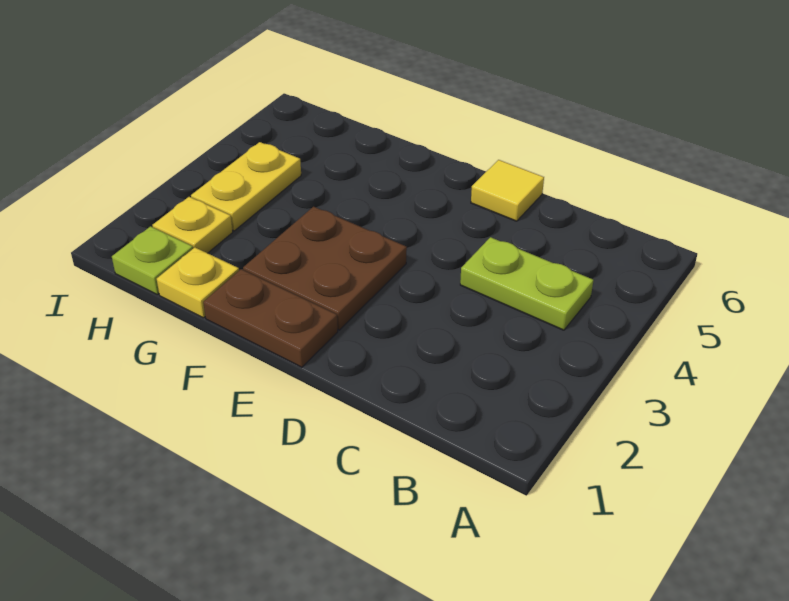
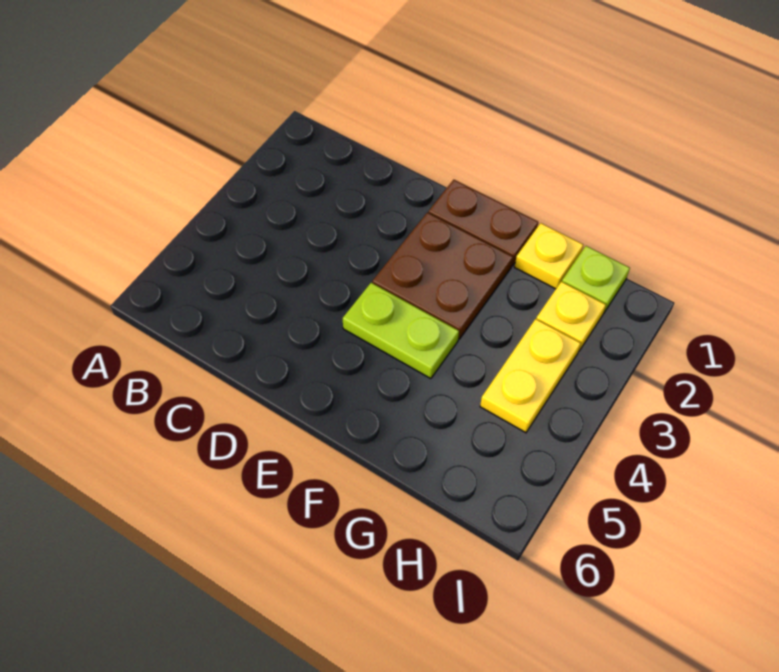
lime 1x2 plate [460,237,593,330] -> lime 1x2 plate moved to [343,283,459,379]
yellow 1x1 tile [471,160,544,221] -> none

